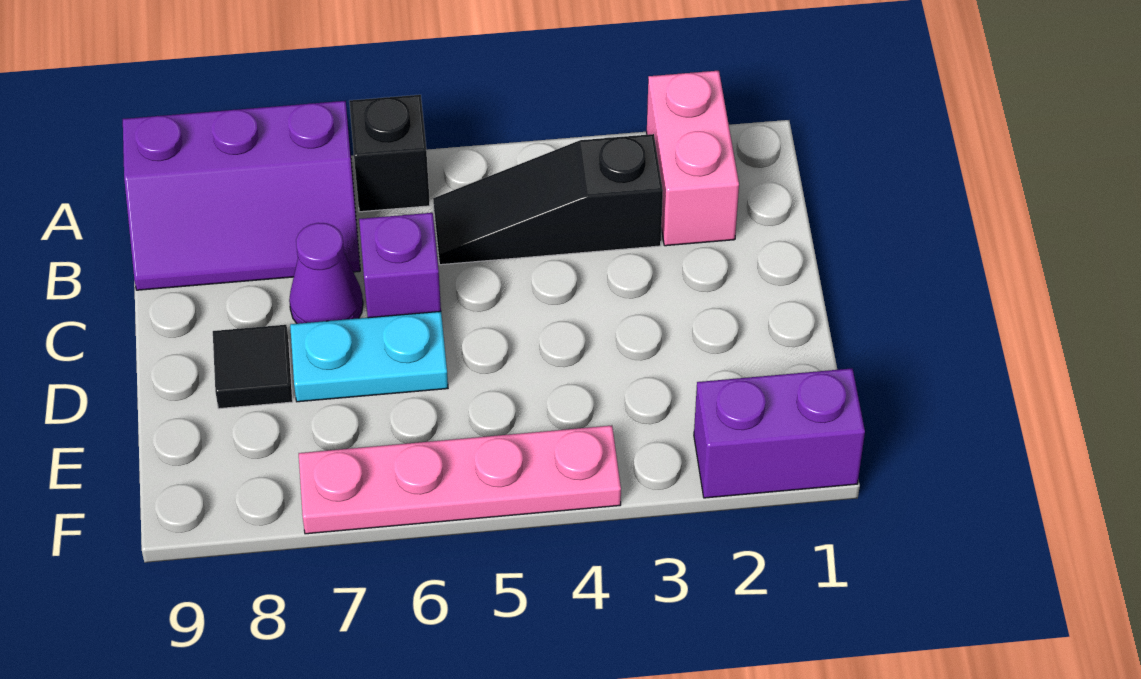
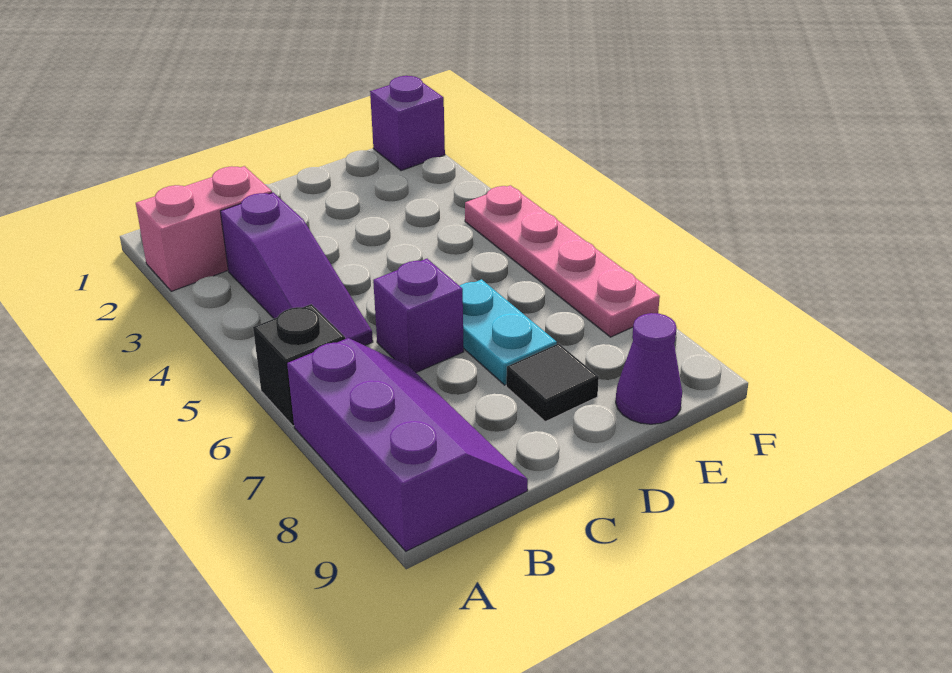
black 1x3 slope [433,134,663,265] -> purple 1x3 slope [220,192,373,345]
purple 1x1 cone [289,223,363,324] -> purple 1x1 cone moved to [616,313,682,424]
purple 1x2 brick [694,368,865,498] -> purple 1x1 brick [370,76,445,171]

